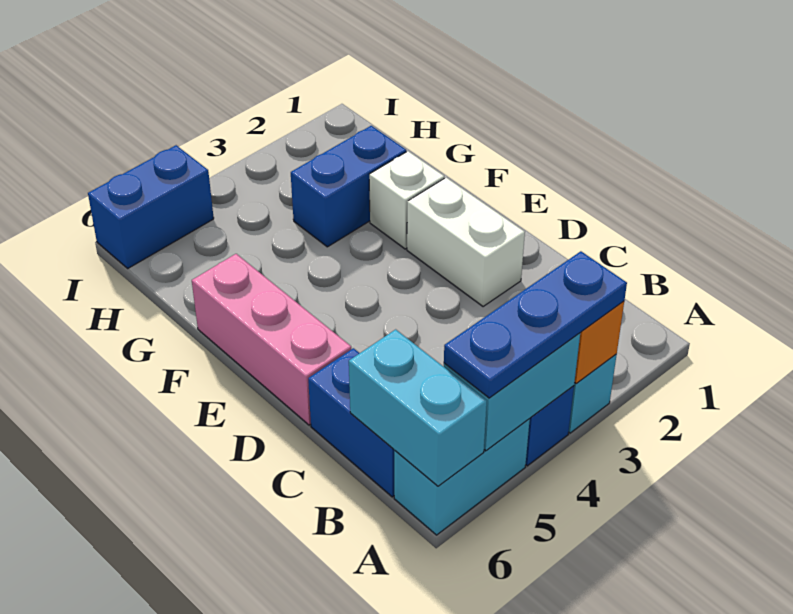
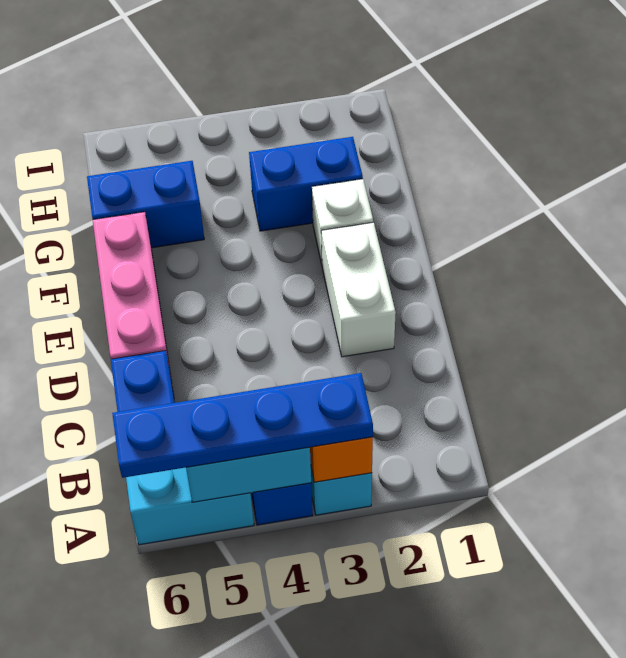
blue 1x3 plate [444,251,627,398] -> blue 1x4 plate [112,373,373,478]
cyan 1x2 brick [349,329,487,486] -> none
blue 1x2 brick [88,145,214,268] -> blue 1x2 brick moved to [87,161,204,248]

